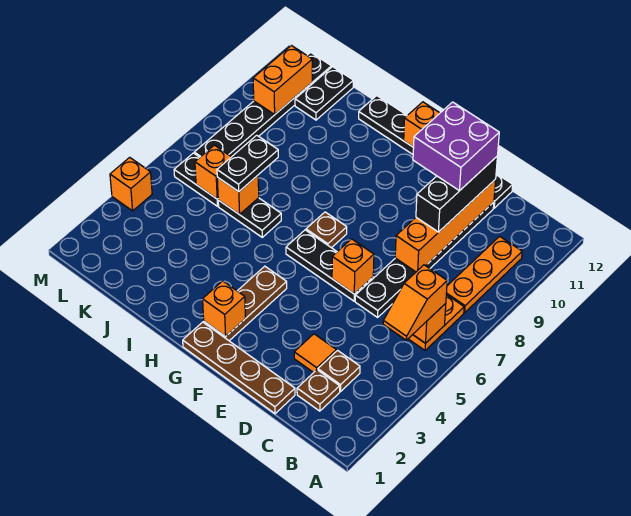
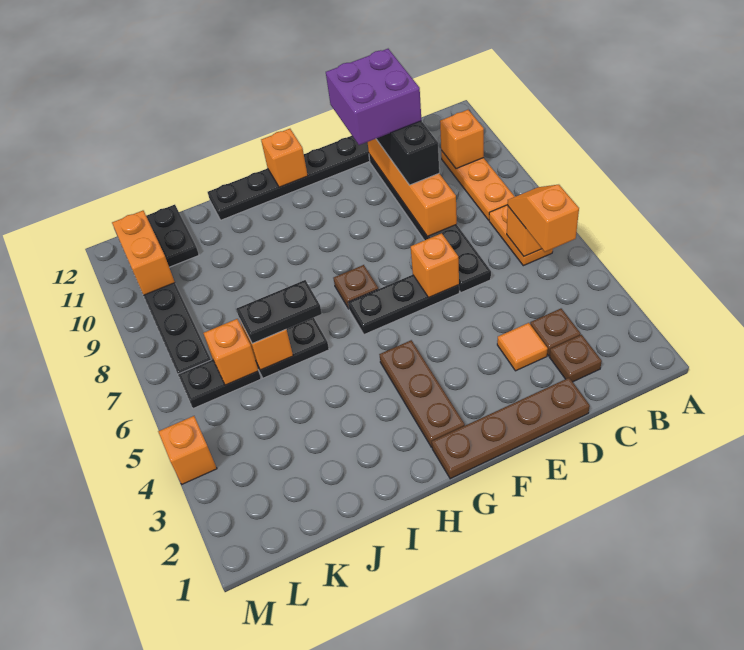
orange 1x2 slope [383,265,447,340] -> orange 1x2 slope turned to [508,185,579,252]
orange 1x1 brick [203,281,245,336] -> orange 1x1 brick moved to [440,110,484,169]
black 1x2 plate [217,135,278,192] -> black 1x2 plate turned to [236,280,322,344]

